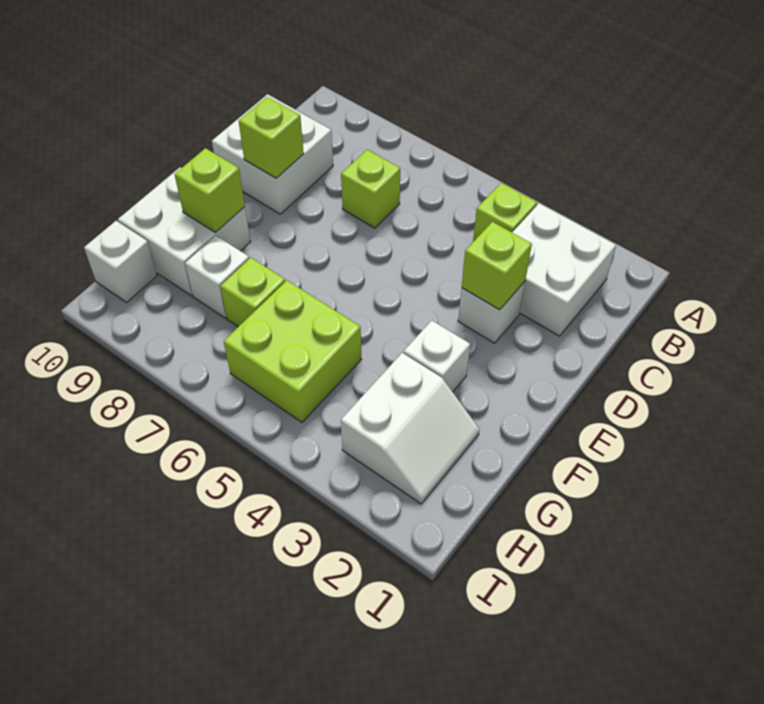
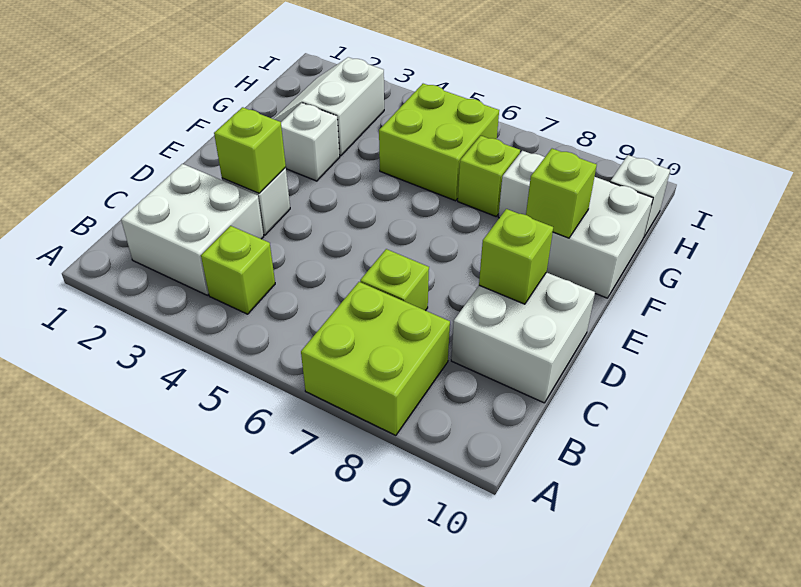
none -> lime 2x2 brick [301,282,450,436]

